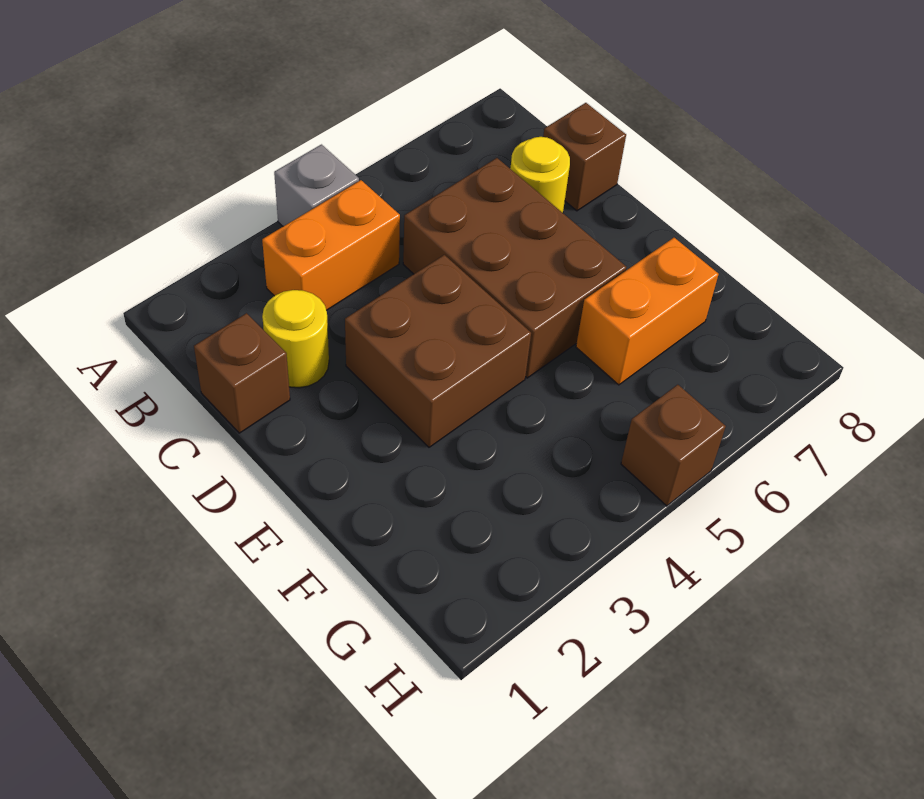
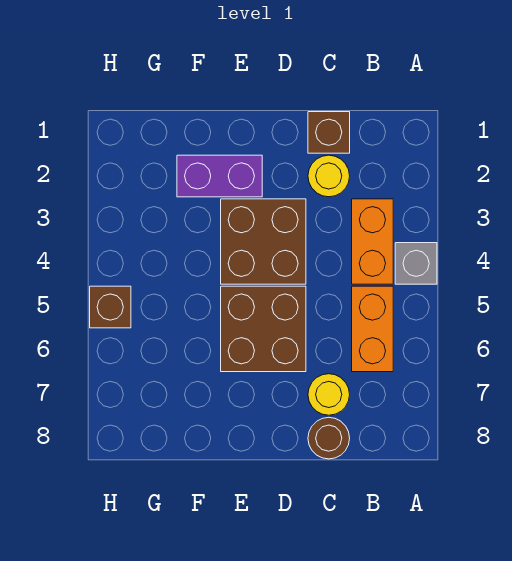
brown 2x3 brick [403,158,626,378] -> brown 2x2 brick [221,286,306,372]
brown 1x1 brick [543,103,626,211] -> brown 1x1 round brick [308,417,350,459]
none -> purple 1x2 brick [177,155,262,197]
orange 1x2 brick [576,238,719,385] -> orange 1x2 brick moved to [352,286,393,372]

